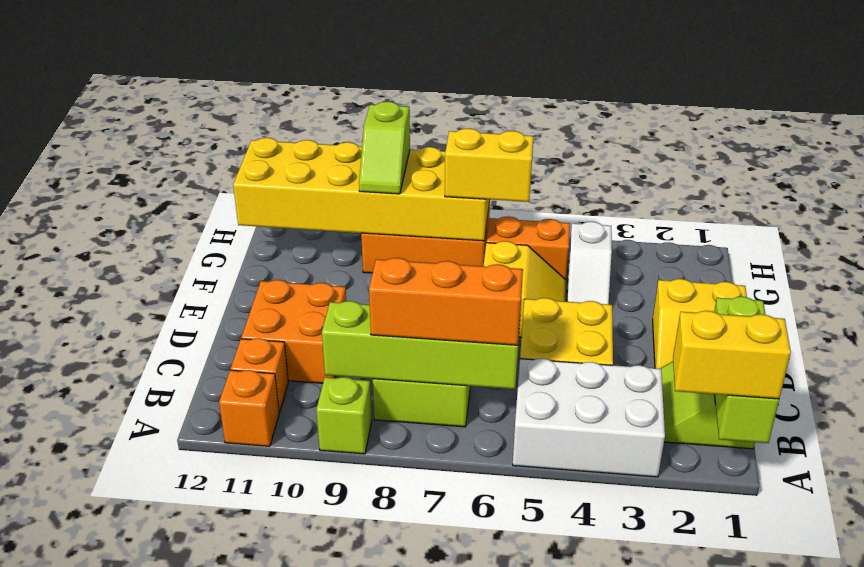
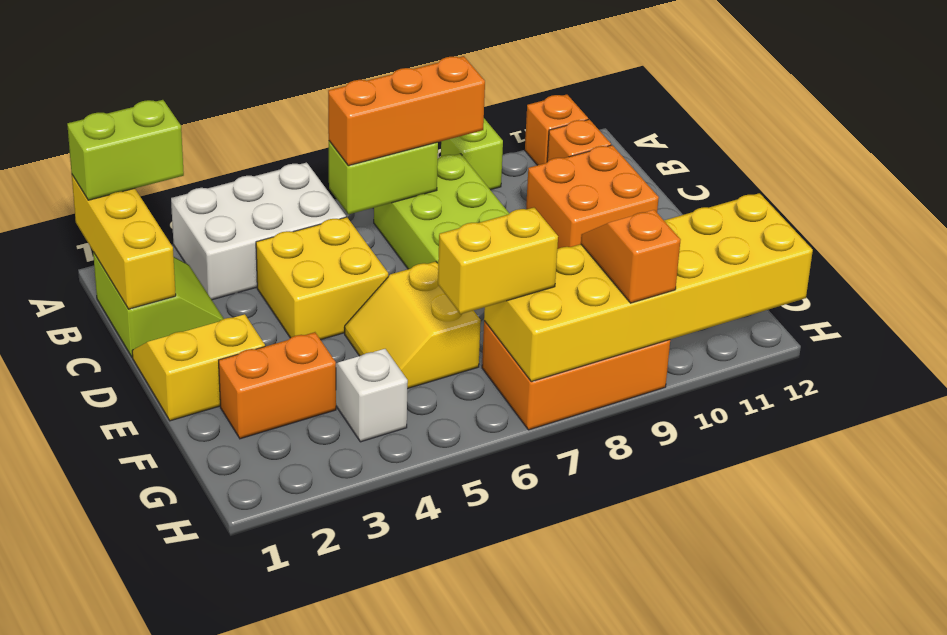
lime 1x3 brick [714,297,779,443] -> yellow 1x3 brick [72,175,176,309]
yellow 1x2 brick [673,311,791,399] -> lime 1x2 brick [67,100,184,200]
lime 1x4 brick [322,301,520,389] -> lime 1x2 brick [329,141,438,215]
orange 1x2 brick [486,216,570,279] -> orange 1x2 brick moved to [219,332,336,439]
lime 1x2 slope [359,102,410,194] -> orange 1x2 slope [581,210,680,303]

